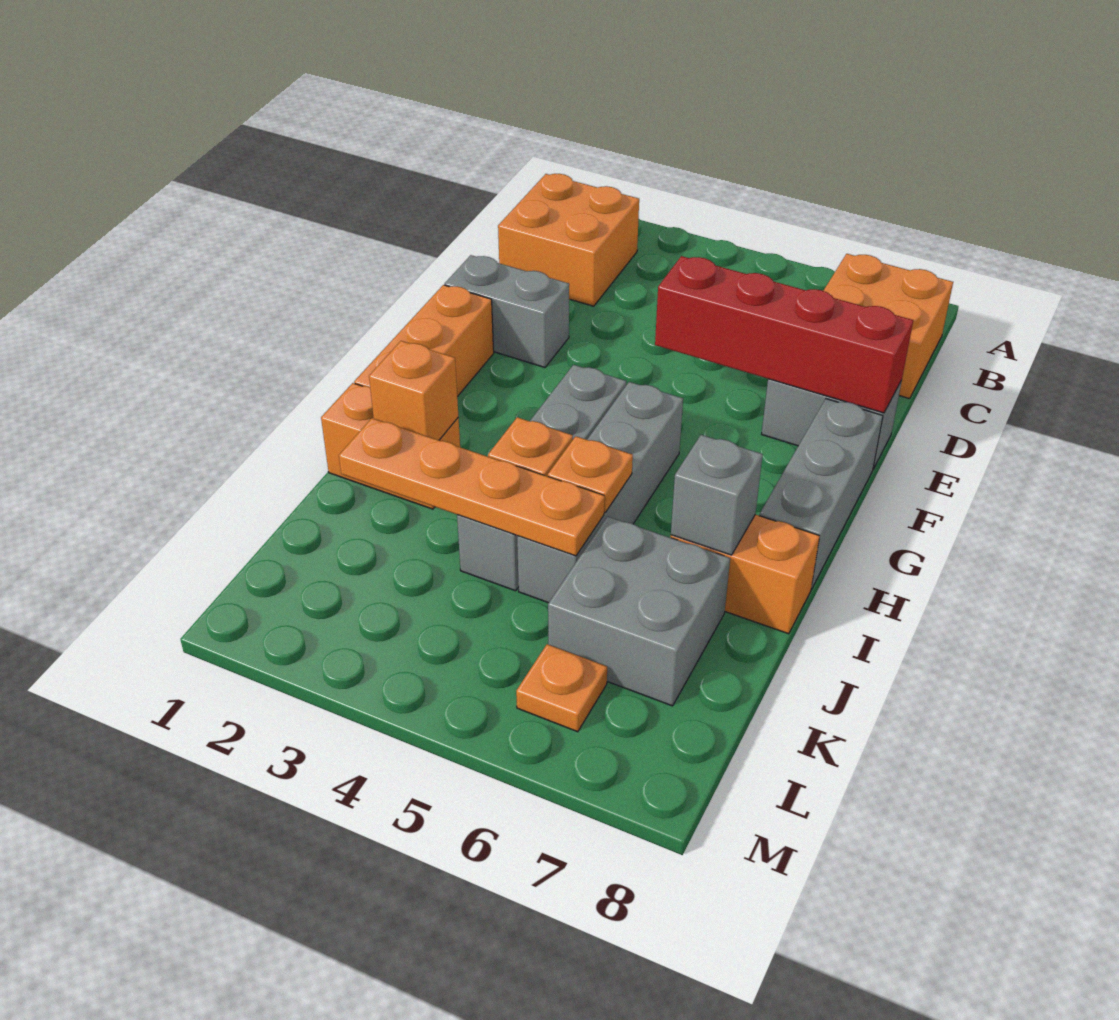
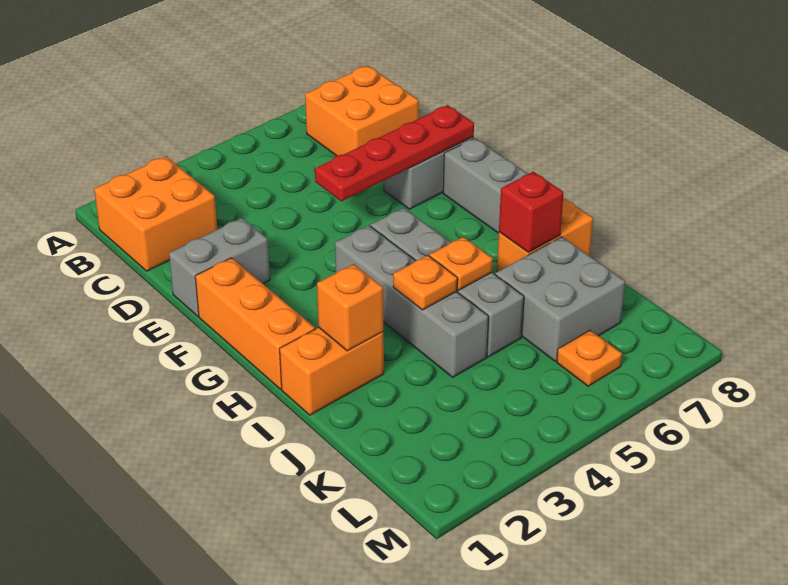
red 1x4 brick [655,256,913,413] -> red 1x4 plate [315,105,474,201]
grey 1x1 brick [671,435,763,555] -> red 1x1 brick [499,172,564,252]
orange 1x4 plate [339,418,605,556] -> none

